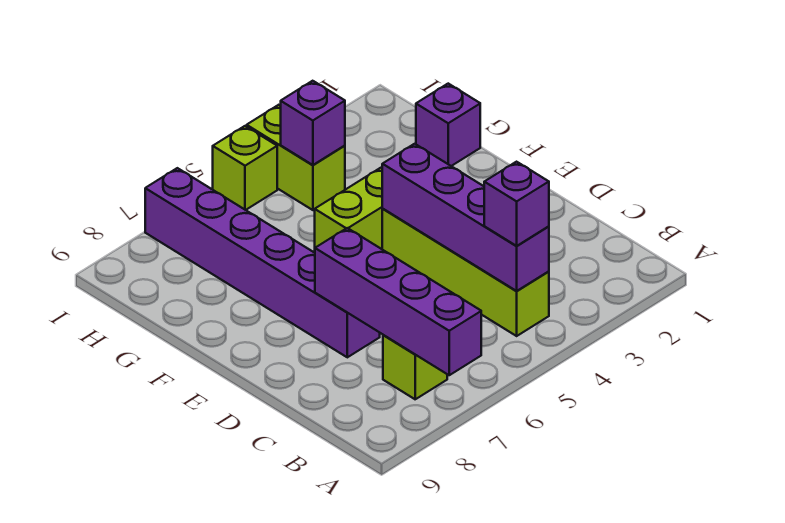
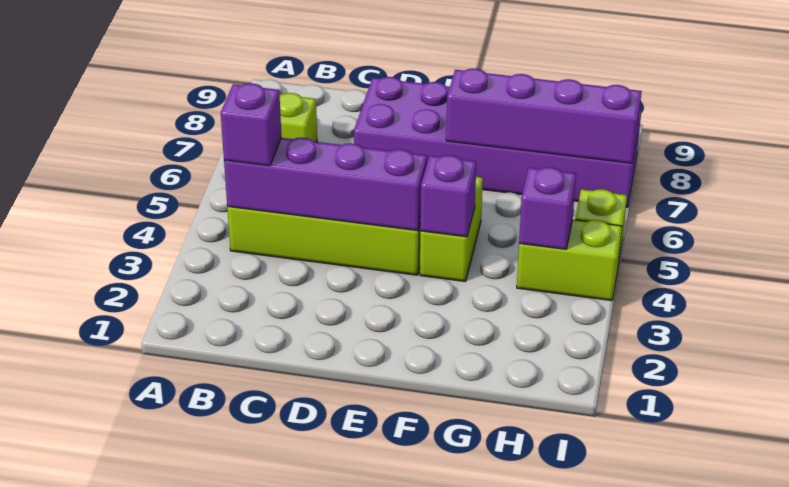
purple 1x4 brick [315,228,481,375] -> purple 1x4 brick moved to [446,69,641,163]
purple 1x6 brick [145,168,380,357] -> purple 2x6 brick [354,77,642,207]
purple 1x1 brick [416,84,480,166] -> purple 1x1 brick moved to [420,155,476,237]

